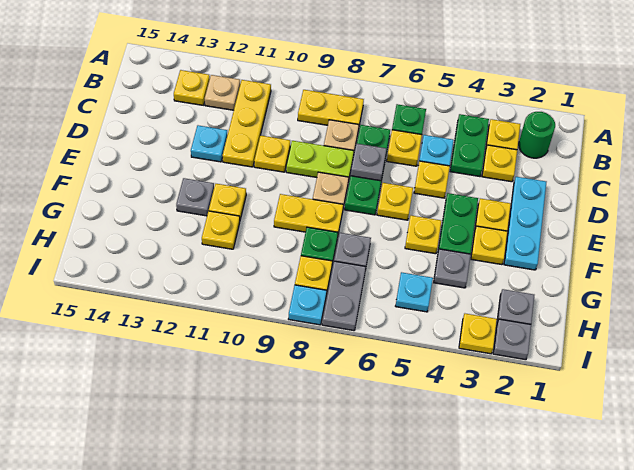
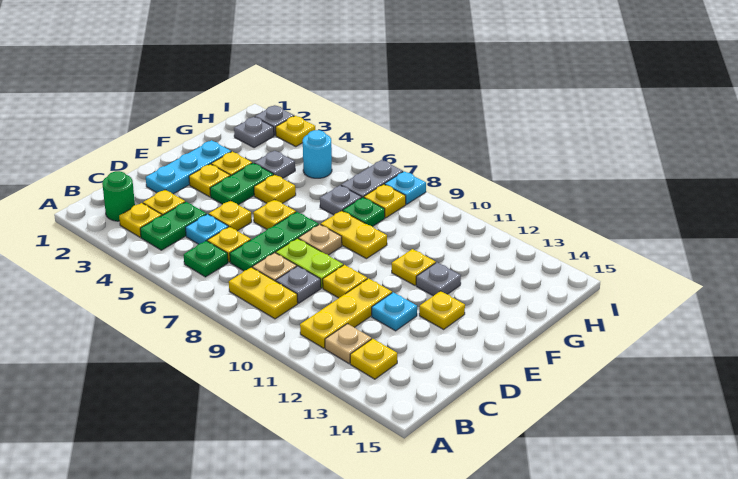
grey 1x1 plate [351,143,387,181] -> grey 1x1 plate moved to [276,266,321,303]
yellow 1x1 plate [202,211,240,249] -> yellow 1x1 plate moved to [419,291,465,329]
cyan 1x1 plate [396,272,433,312] -> cyan 1x1 round brick [303,130,332,178]

